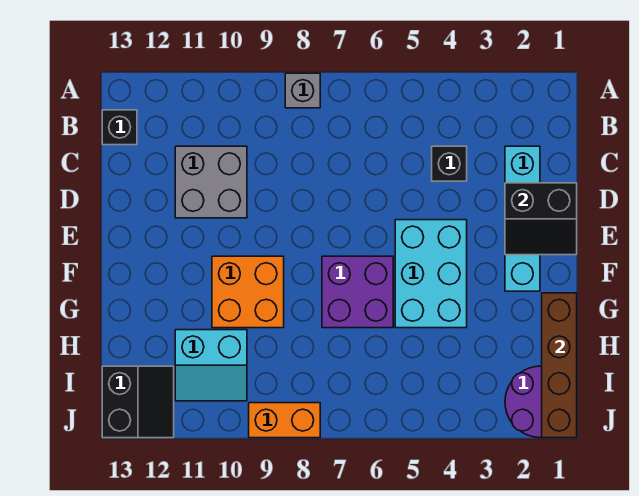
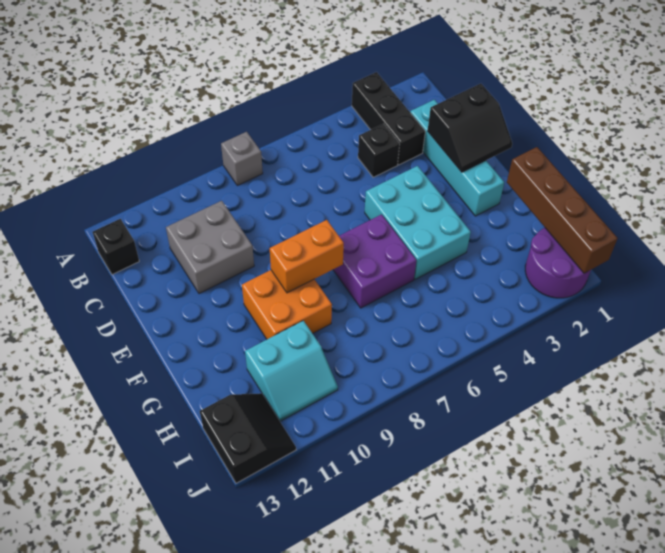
none -> black 1x3 brick [352,72,425,165]
orange 1x2 brick [249,403,320,438] -> orange 1x2 brick moved to [270,220,344,293]

